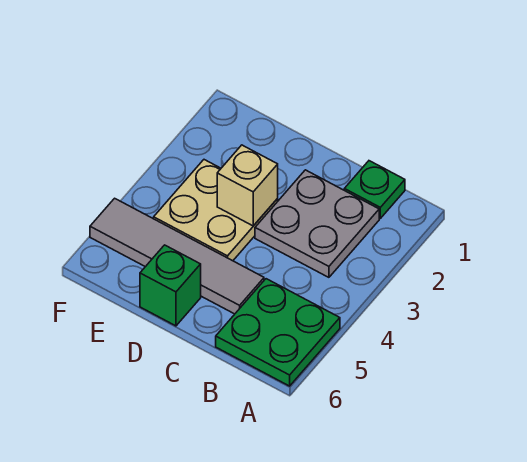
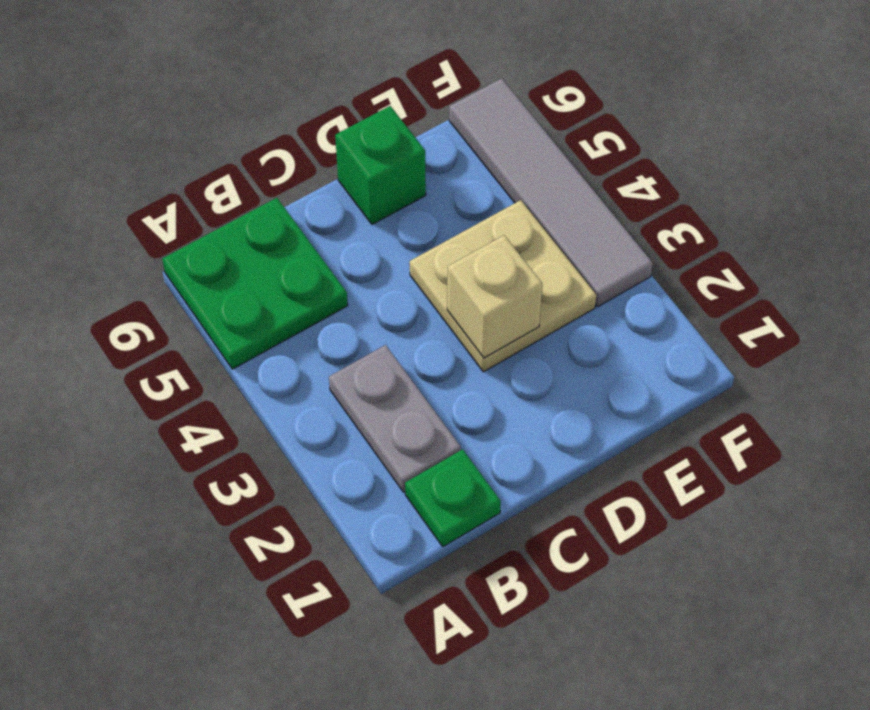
grey 2x2 plate [255,170,379,277] -> grey 1x2 plate [329,345,461,492]
grey 1x4 tile [90,198,264,314] -> grey 1x4 tile turned to [449,78,653,307]

